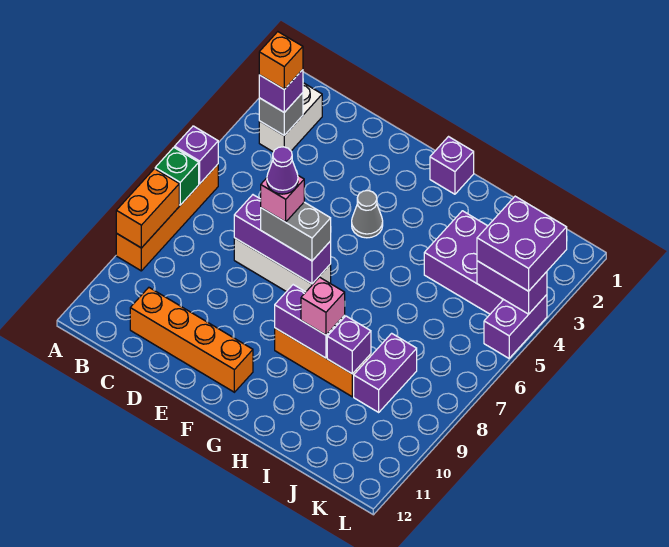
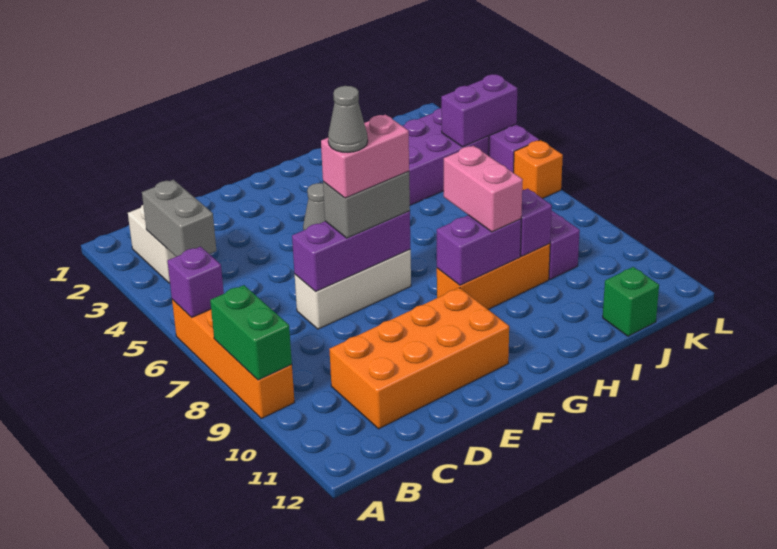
green 1x1 brick [155,147,199,205] -> green 1x1 brick moved to [603,267,659,336]
orange 1x2 brick [116,169,179,248] -> green 1x2 brick [210,285,292,380]
grey 1x1 brick [259,93,303,135] -> grey 1x2 brick [142,180,216,257]
purple 1x1 brick [259,70,303,112] -> none
orange 1x1 brick [259,32,303,89] -> orange 1x1 brick moved to [514,140,563,199]
orange 1x4 brick [130,288,253,392] -> orange 2x4 brick [329,288,509,429]
pink 1x1 brick [261,176,304,222] -> pink 1x2 brick [321,115,409,198]
purple 1x1 cone [267,147,298,194] -> grey 1x1 cone [328,86,368,152]
purple 1x1 brick [430,137,474,194] -> none
pink 1x1 brick [301,277,345,335] -> pink 1x2 brick [444,146,523,232]
purple 2x2 brick [477,196,567,291] -> none

